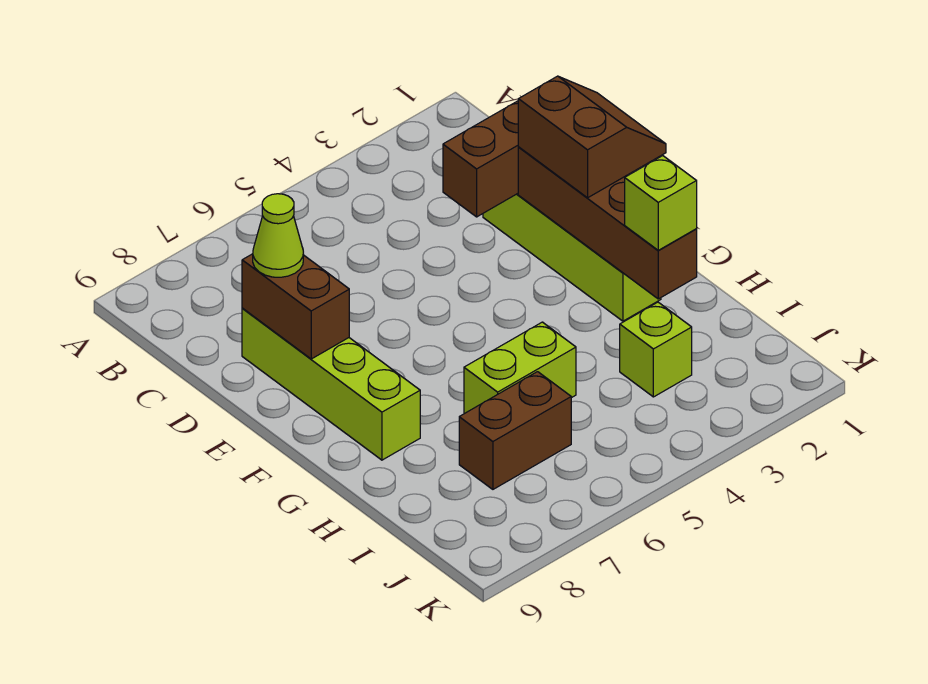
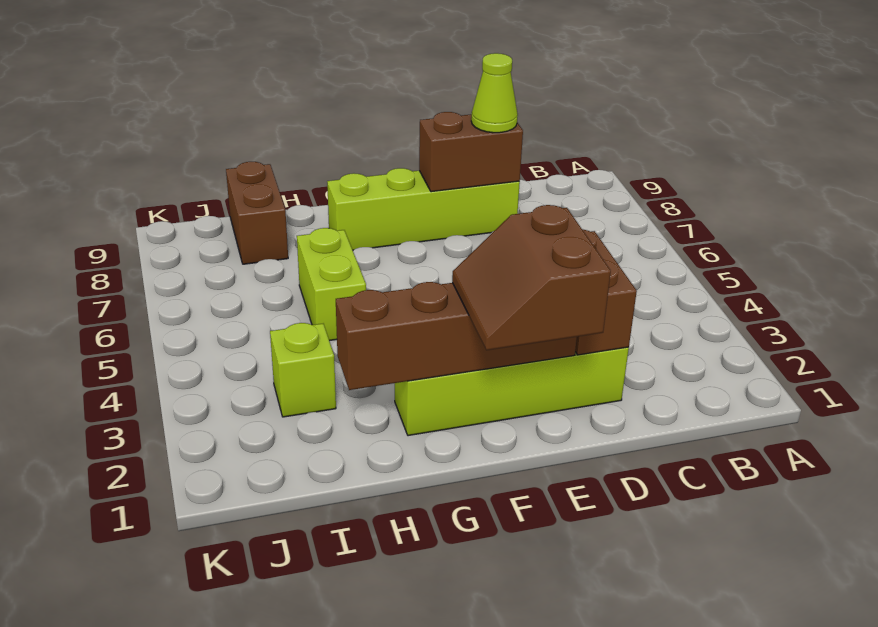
brown 2x2 slope [518,76,666,198] -> brown 2x2 slope turned to [452,205,611,350]
lime 1x1 brick [625,156,697,250] -> none
brown 1x2 brick [459,372,571,489] -> brown 1x2 brick moved to [226,162,288,264]

